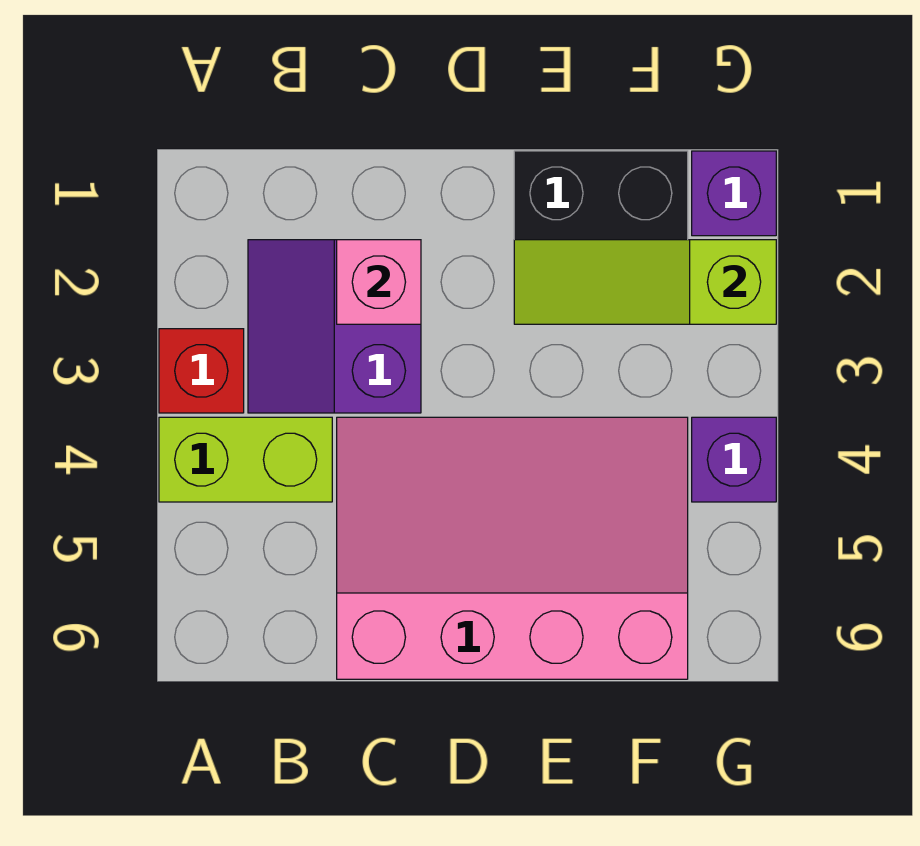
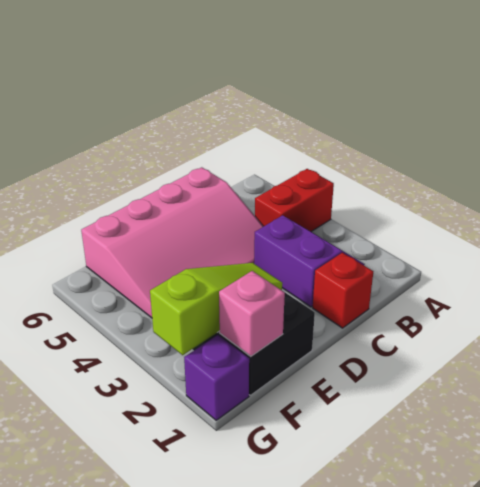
red 1x1 brick [159,329,244,413] -> red 1x1 brick moved to [313,253,373,328]
lime 1x2 brick [159,417,332,502] -> red 1x2 brick [255,169,334,232]
pink 1x1 brick [337,240,421,324] -> pink 1x1 brick moved to [219,271,285,356]
purple 1x1 brick [692,417,776,502] -> none

